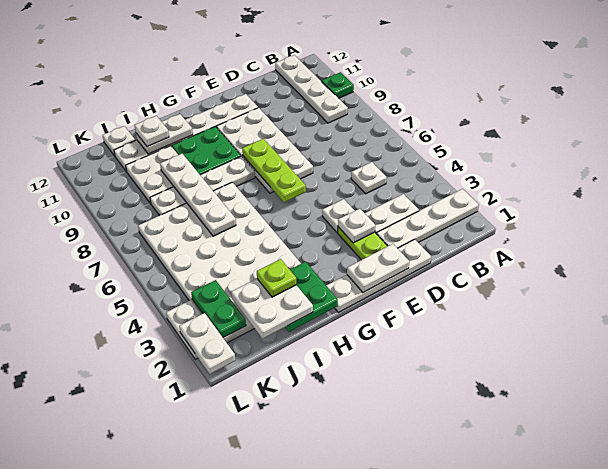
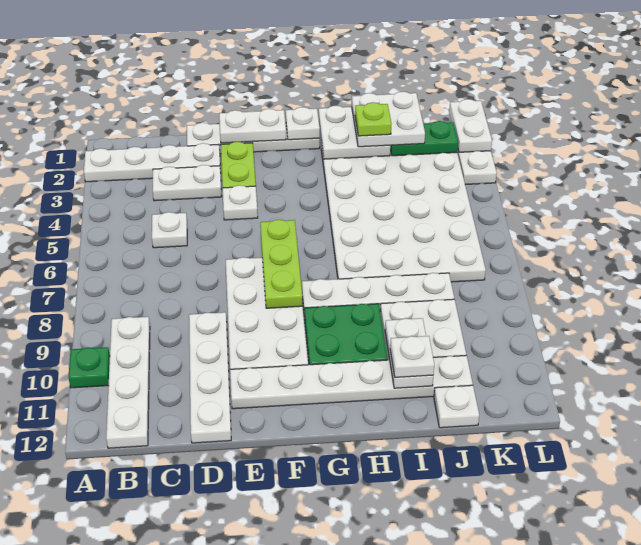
white 1x1 plate [338,209,375,243] -> white 1x1 plate moved to [286,107,320,140]
green 2x2 plate [285,262,338,332] -> white 2x2 plate [319,106,390,159]
white 1x2 plate [136,114,193,154] -> white 1x2 plate turned to [385,318,433,388]
white 1x4 plate [160,154,236,236] -> white 1x4 plate moved to [189,312,231,443]
green 1x2 plate [191,280,246,338] -> green 1x2 plate turned to [390,121,458,156]

